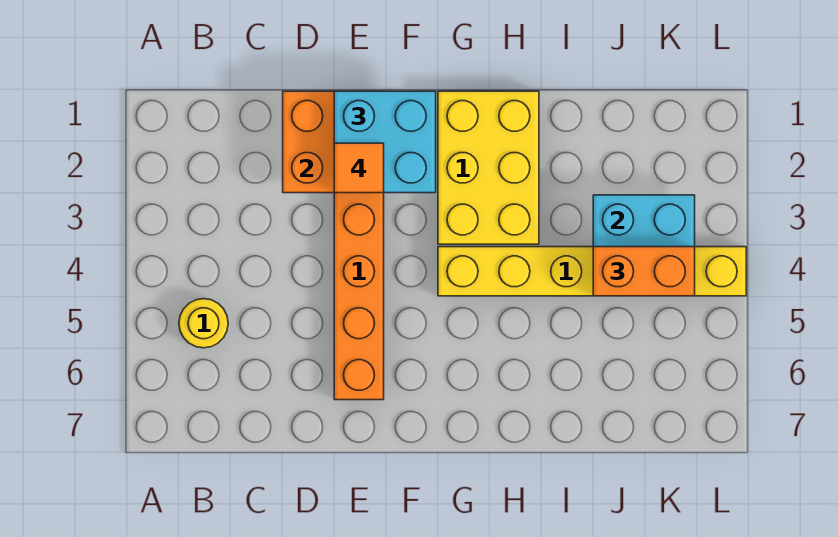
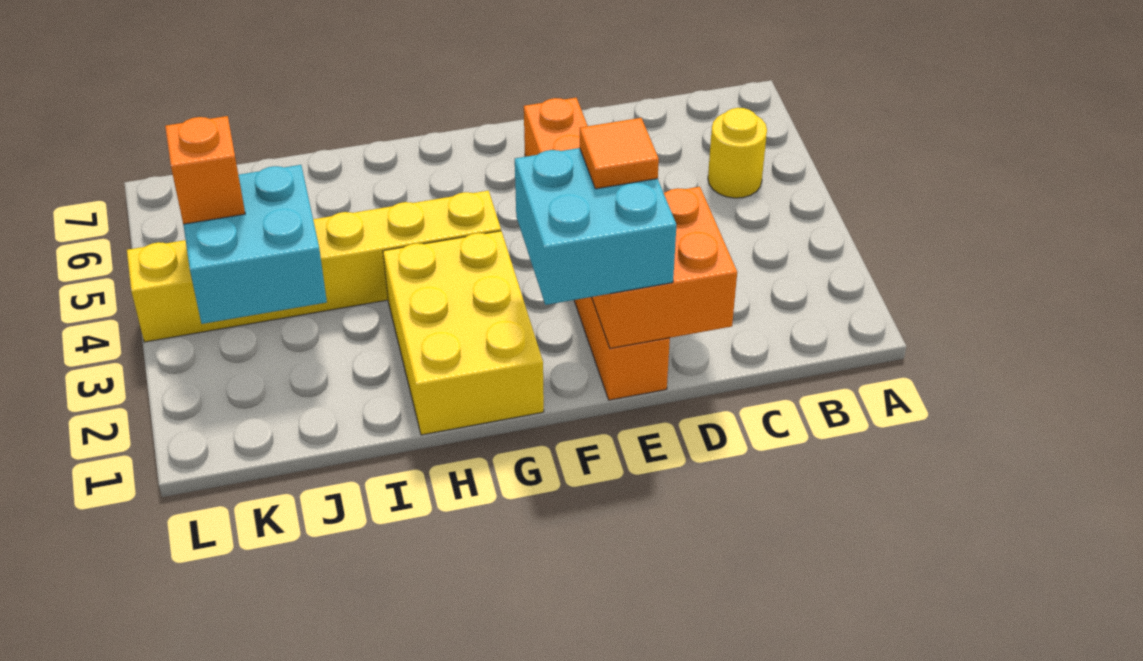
orange 1x2 brick [593,247,695,296] -> orange 1x1 brick [165,116,245,224]

